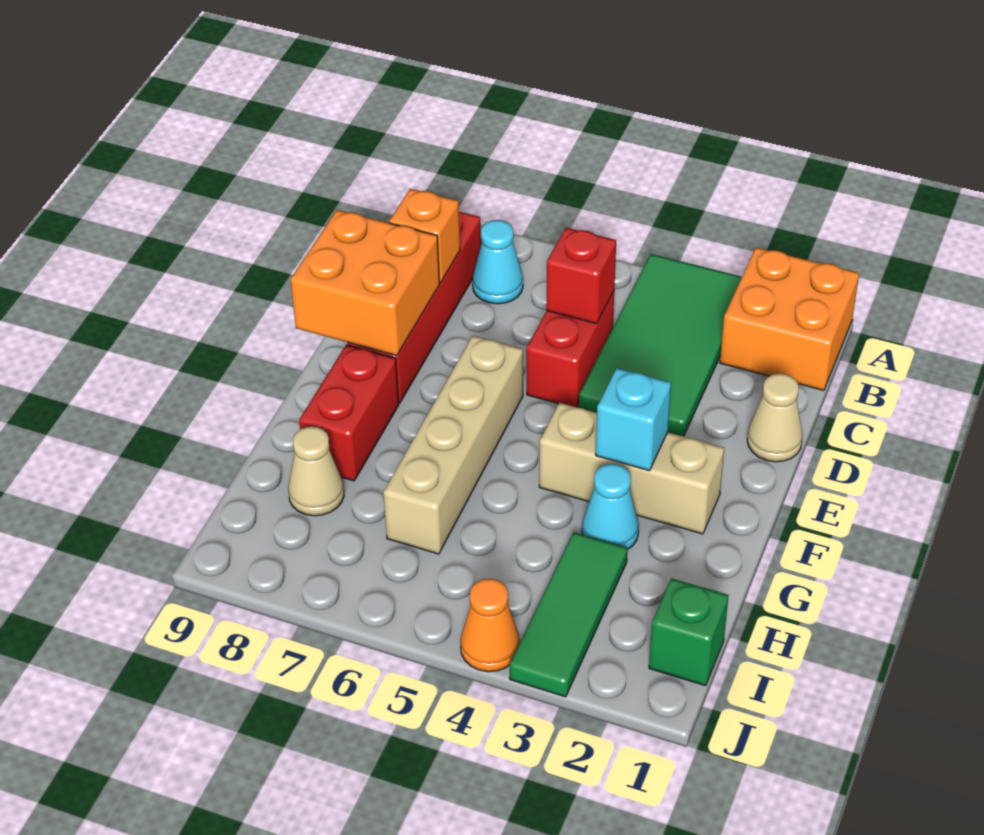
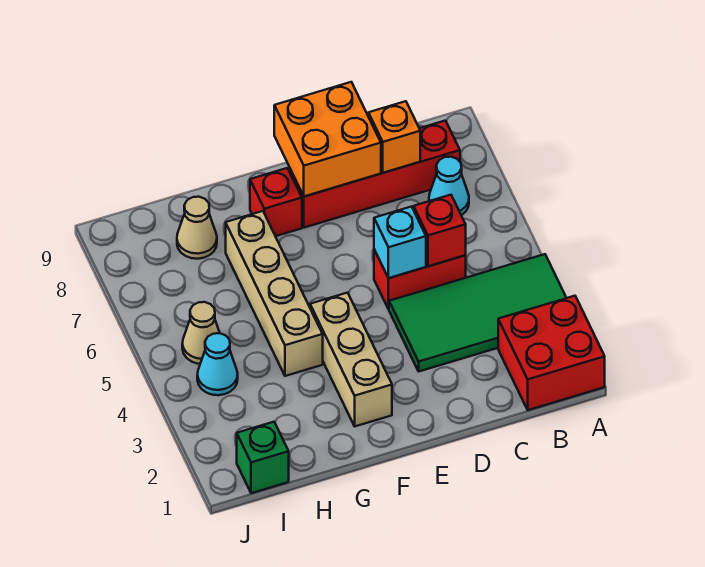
orange 2x2 brick [720,247,859,390] -> red 2x2 brick [498,296,605,410]
tan 1x1 cone [747,374,803,462] -> tan 1x1 cone moved to [182,302,220,364]
tan 1x4 brick [383,336,523,554] -> tan 1x4 brick turned to [226,211,323,376]
cyan 1x1 brick [596,368,671,471] -> cyan 1x1 brick moved to [374,207,426,278]
red 1x2 brick [299,345,399,481] -> red 1x1 brick [250,168,302,236]
cyan 1x1 cone [582,464,639,550] -> cyan 1x1 cone moved to [197,333,238,395]
green 1x3 tile [510,532,627,697] -> none
orange 1x1 cone [460,578,519,672] -> none

